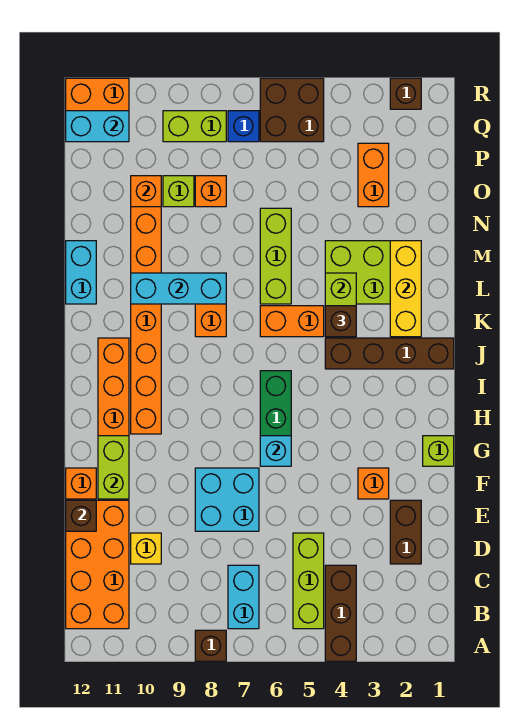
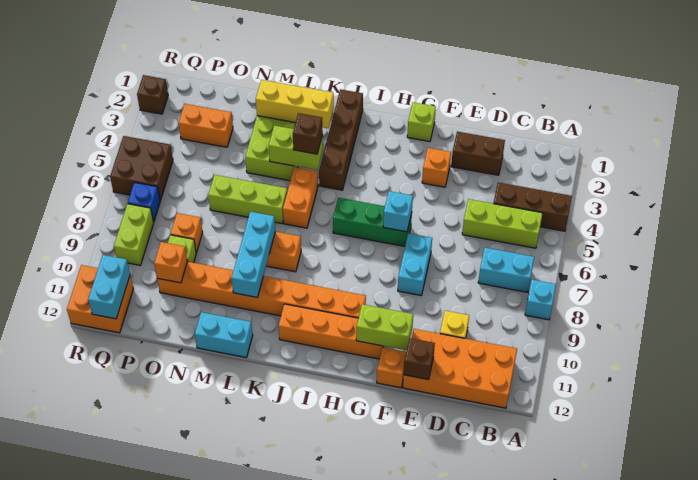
brown 1x1 brick [195,630,226,661] -> cyan 1x1 brick [525,280,556,320]
cyan 2x2 brick [195,468,259,531] -> cyan 1x2 brick [398,233,432,296]

